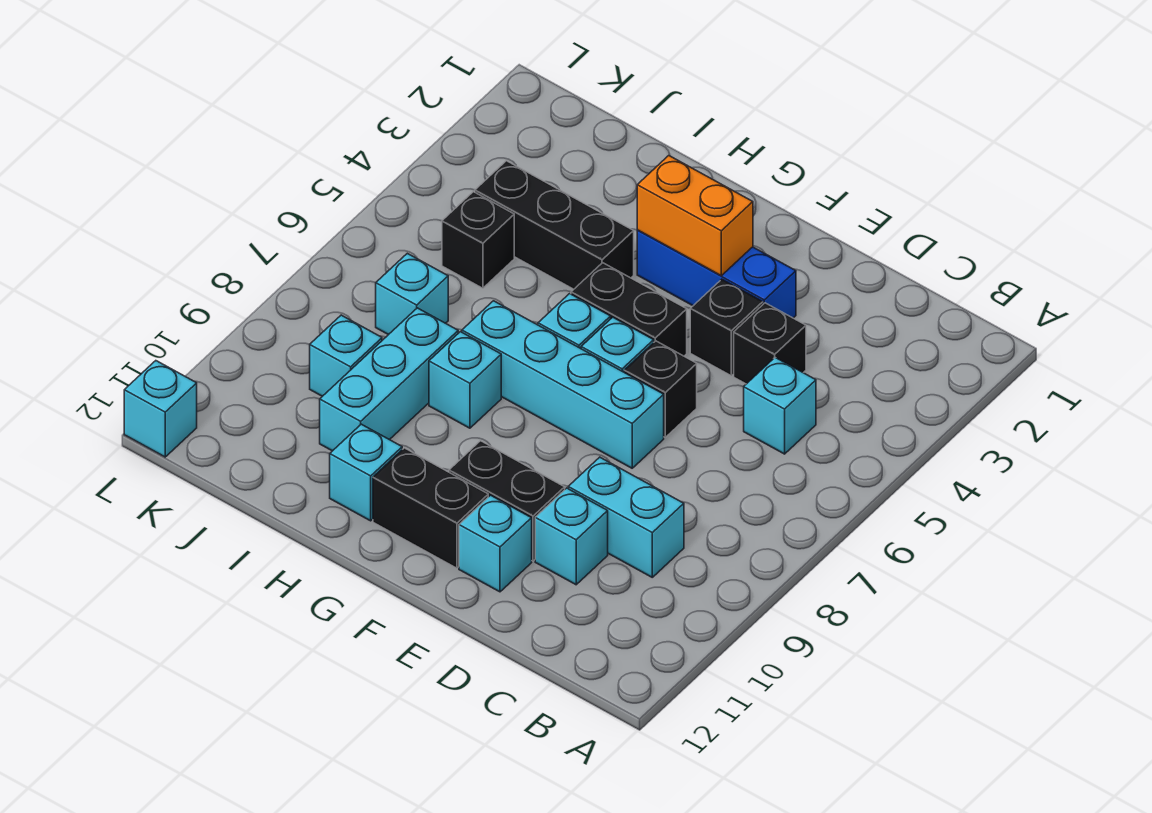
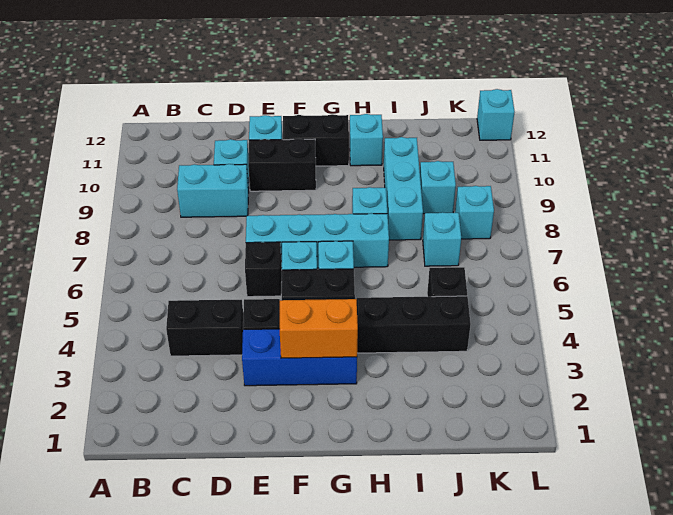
cyan 1x1 brick [744,358,816,454] -> cyan 1x1 brick moved to [455,186,494,239]
black 1x1 brick [734,303,806,384] -> black 1x2 brick [166,300,243,356]

